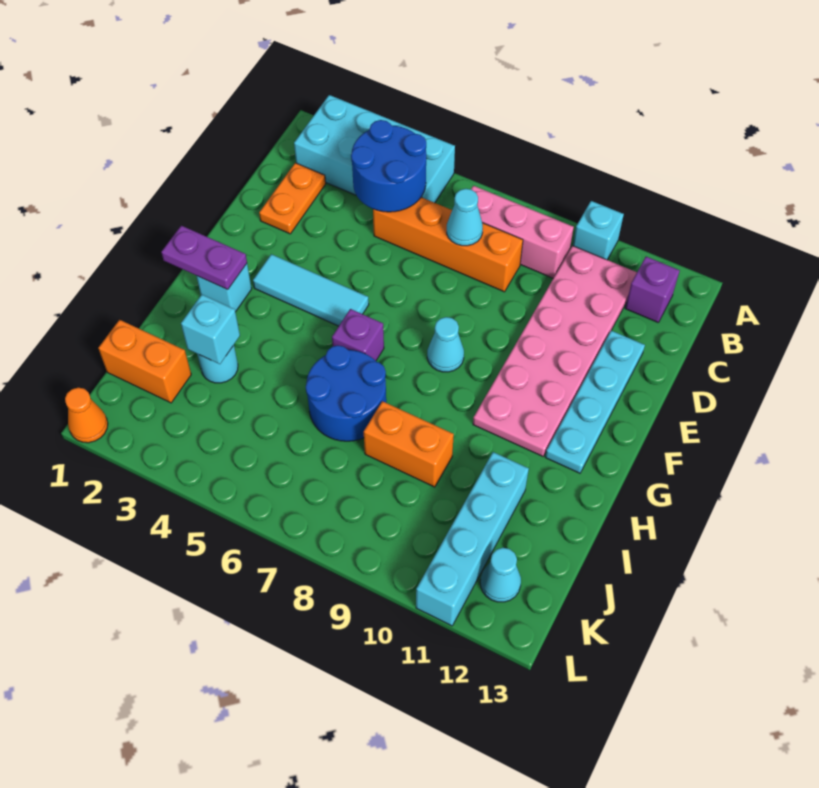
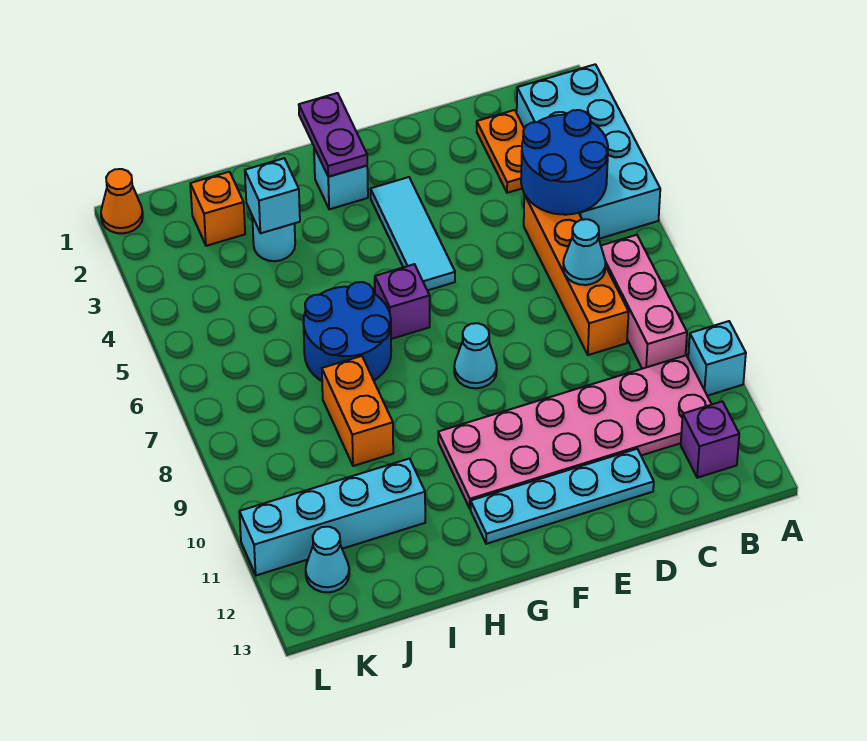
orange 1x2 plate [259,163,326,234] -> orange 1x2 plate turned to [477,110,524,193]
orange 1x2 brick [98,320,191,403] -> orange 1x1 brick [190,172,245,246]

